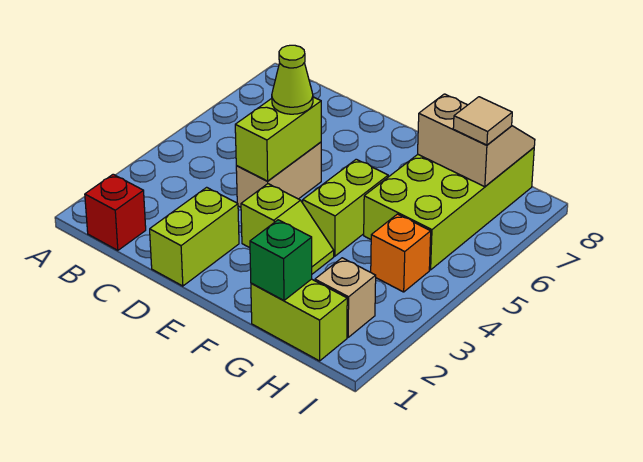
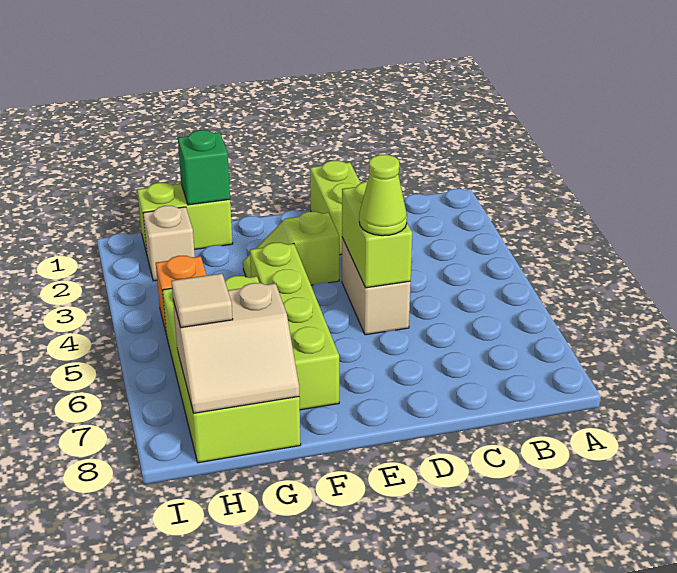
red 1x1 brick [85,174,146,250] -> none
lime 1x2 brick [303,159,388,256] -> lime 1x4 brick [250,243,339,410]

